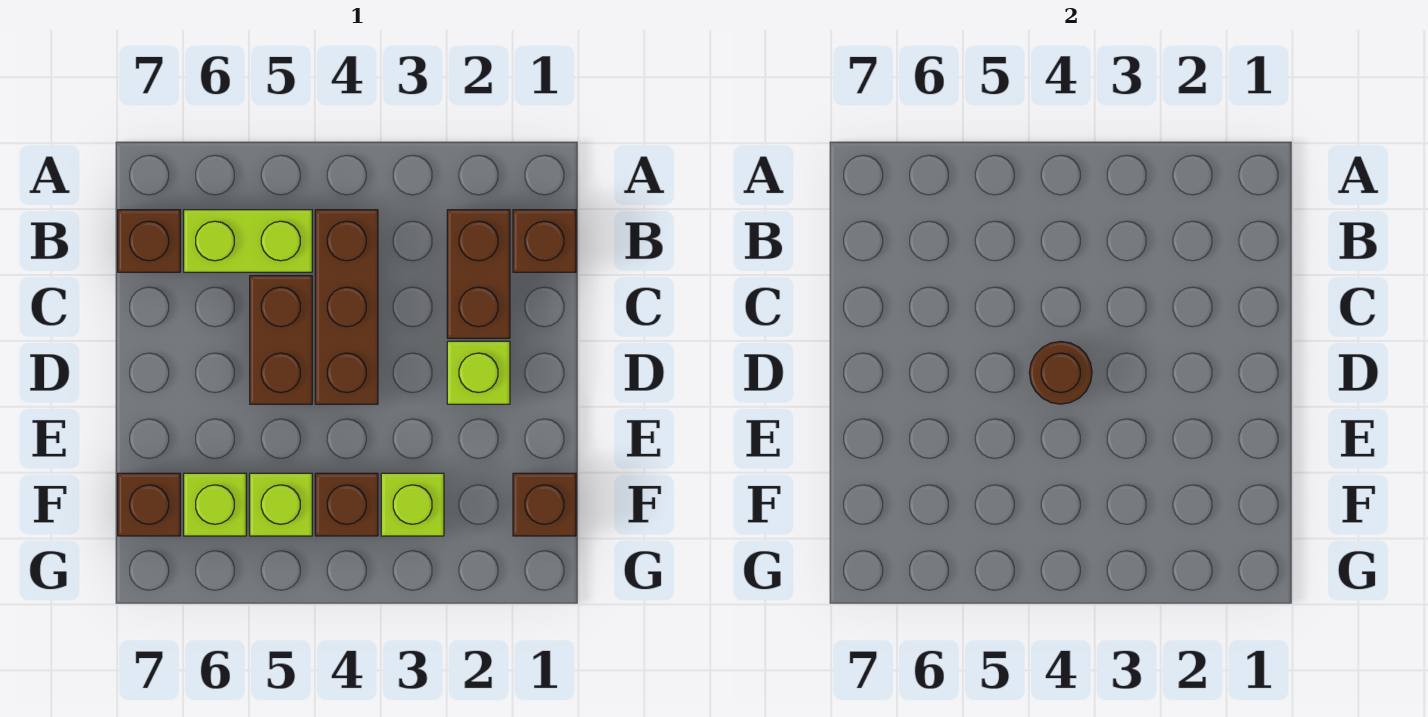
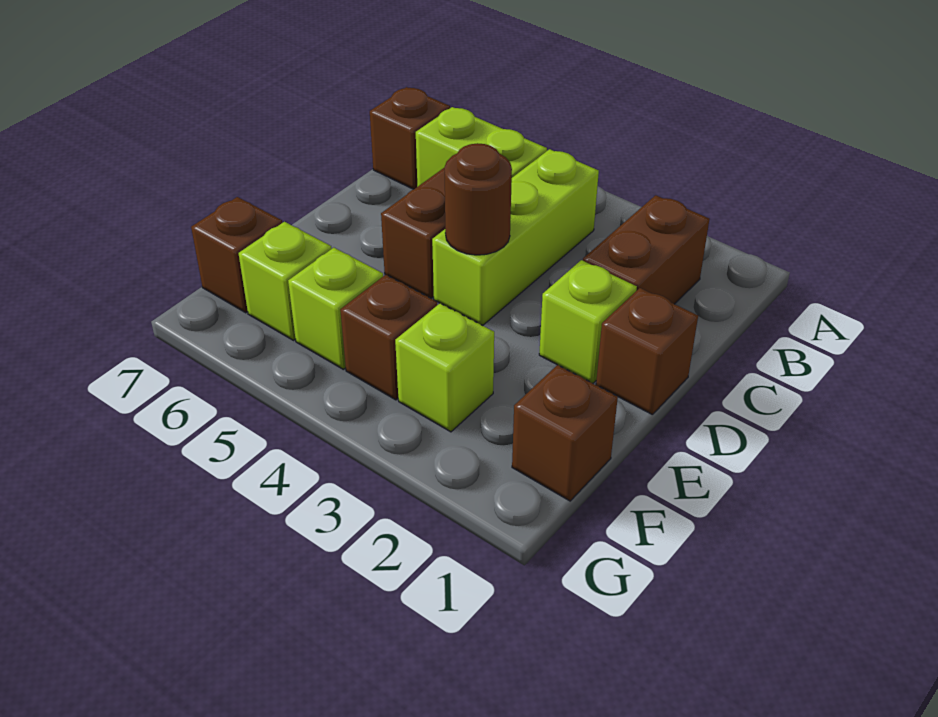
brown 1x1 brick [513,210,576,272] -> brown 1x1 brick moved to [596,288,698,415]
brown 1x3 brick [315,210,378,404] -> lime 1x3 brick [432,149,599,326]

